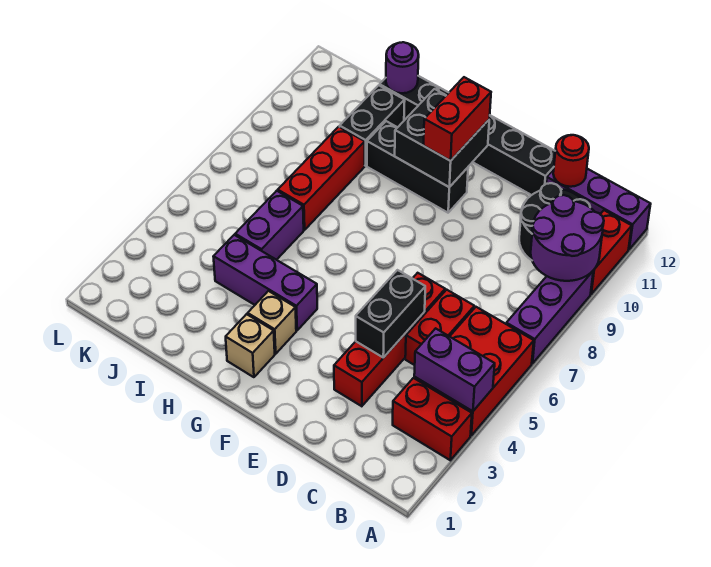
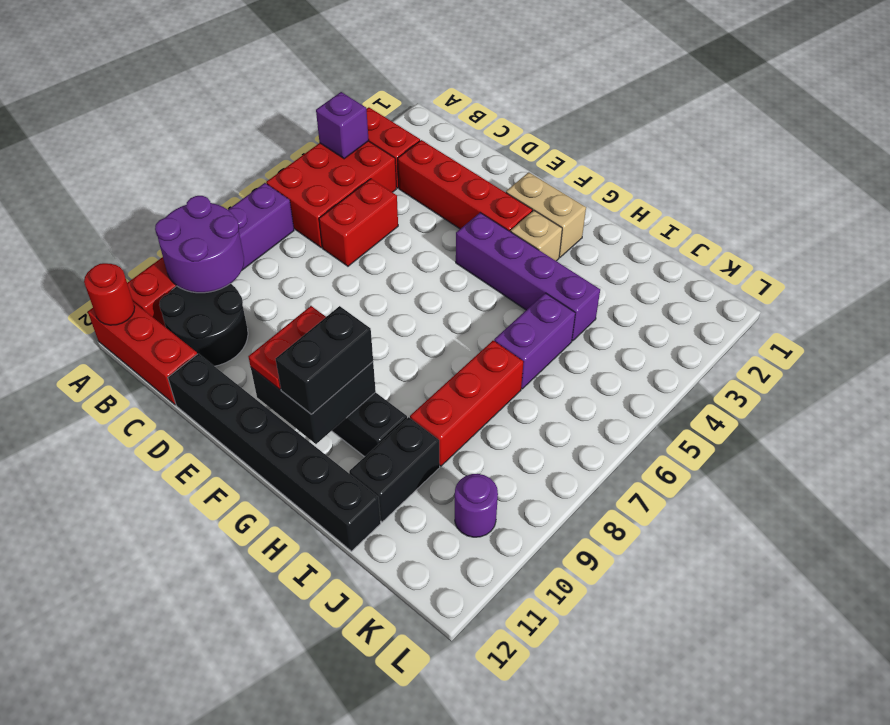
purple 1x2 brick [414,328,495,411] -> purple 1x1 brick [316,92,369,159]
purple 1x3 brick [546,169,651,249] -> red 1x3 brick [88,302,197,405]
red 1x1 round brick [553,135,589,187] -> red 1x1 round brick moved to [84,263,135,325]
red 1x4 brick [334,273,445,406] -> red 1x4 brick turned to [398,140,532,232]
black 1x2 brick [356,270,425,358] -> black 1x2 brick moved to [275,306,373,414]
red 1x2 brick [423,77,491,161] -> red 1x2 plate [248,306,326,389]
tan 1x1 brick [226,314,275,377] -> tan 1x2 brick [506,172,586,257]
purple 1x3 brick [213,235,317,330] -> purple 1x4 brick [456,213,600,341]
purple 1x1 round brick [386,42,419,93] -> purple 1x1 round brick moved to [455,474,498,537]

